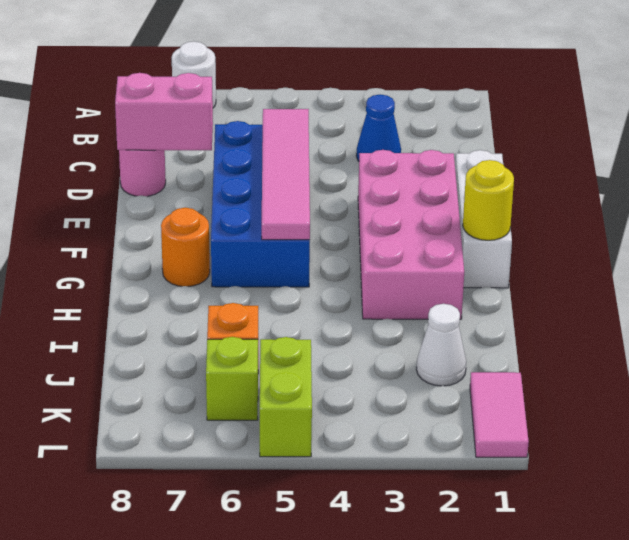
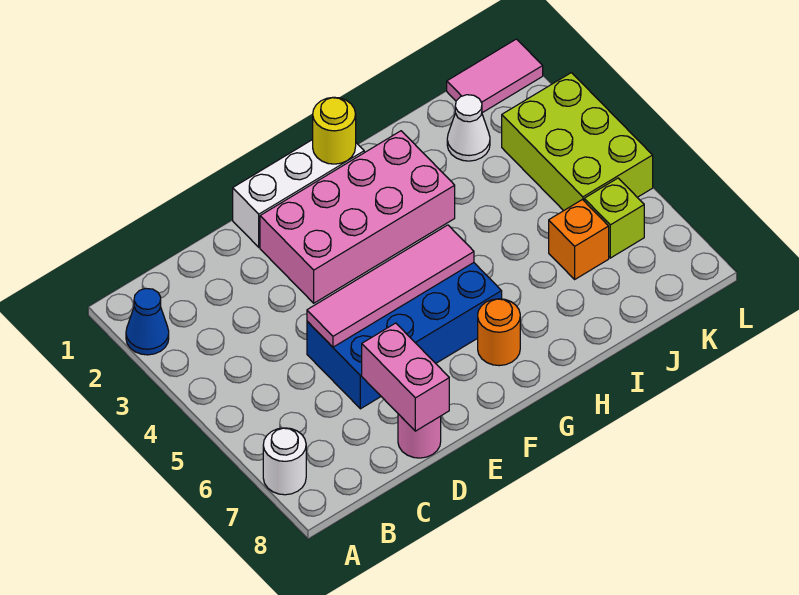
blue 1x1 cone [356,95,401,161] -> blue 1x1 cone moved to [126,288,169,355]
lime 1x2 brick [260,337,312,457] -> lime 2x3 brick [502,73,653,211]

